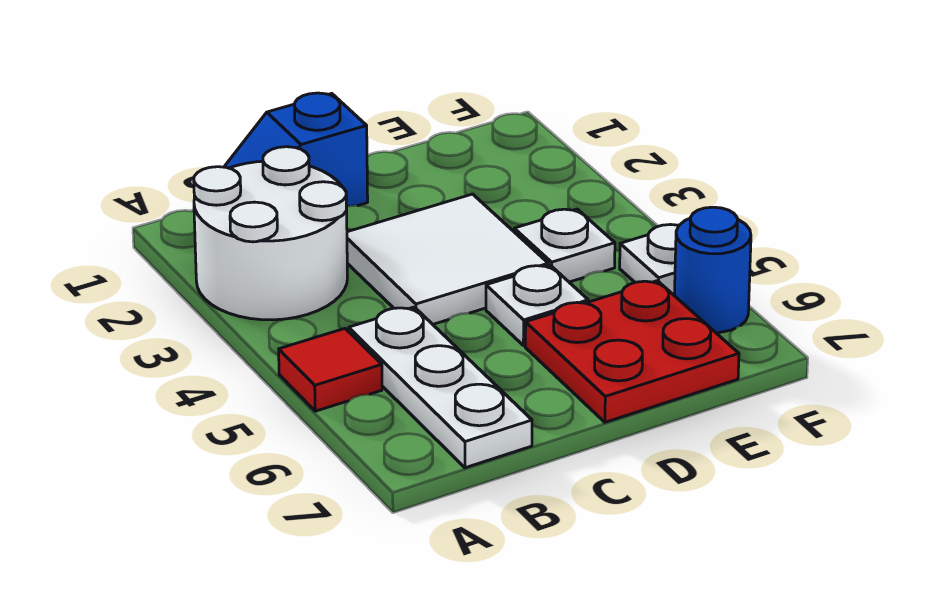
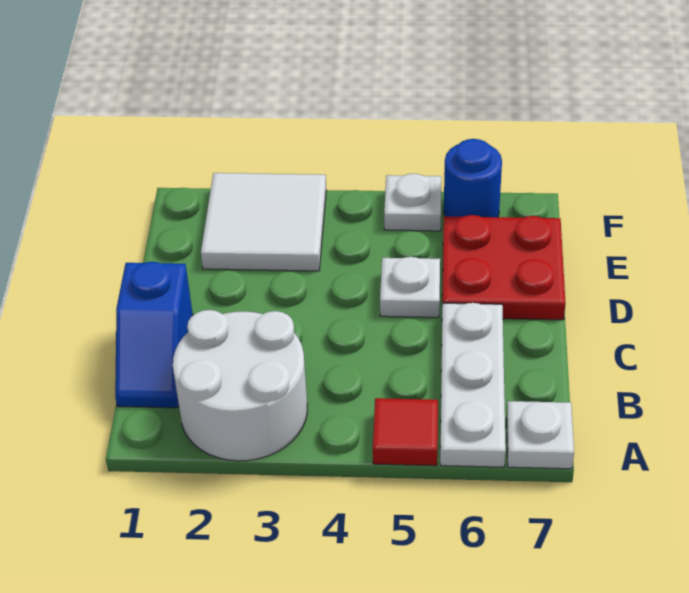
white 1x3 plate [349,307,532,468] -> white 1x3 plate turned to [440,303,506,467]
white 2x2 tile [347,194,548,324] -> white 2x2 tile moved to [201,173,326,271]
white 1x1 plate [514,209,615,282] -> white 1x1 plate moved to [507,401,574,469]

